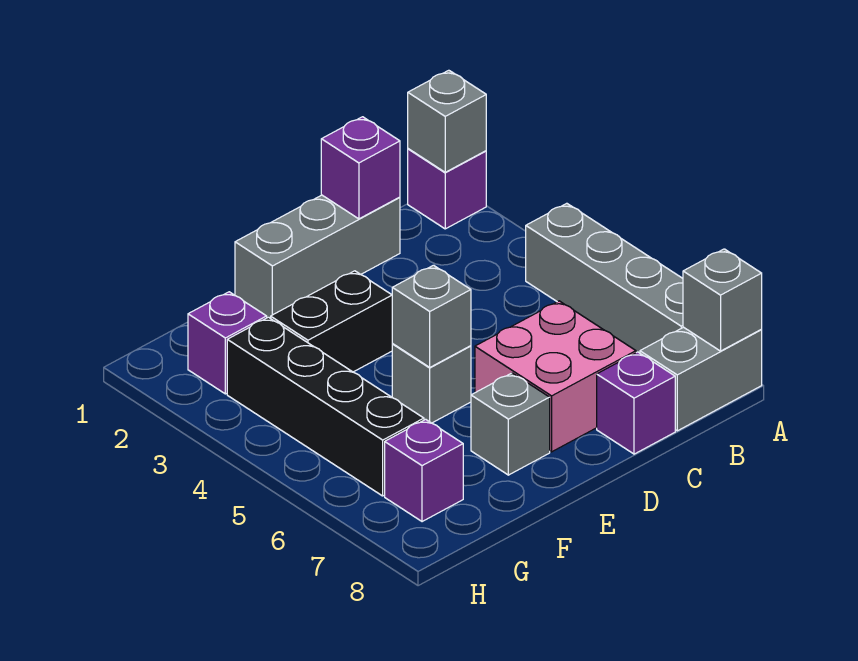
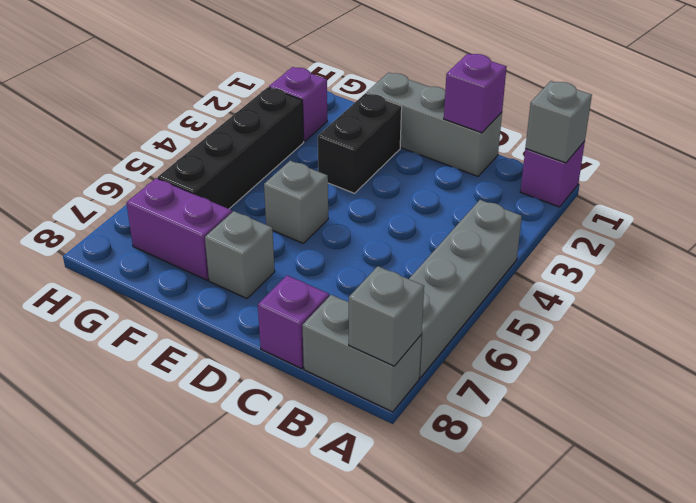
pink 2x2 brick [475,301,636,452] -> none
black 1x2 brick [271,271,392,372] -> black 1x2 brick turned to [318,93,402,193]
grey 1x1 brick [392,265,471,367] -> none
purple 1x1 brick [385,419,463,522] -> purple 1x2 brick [127,178,232,280]

